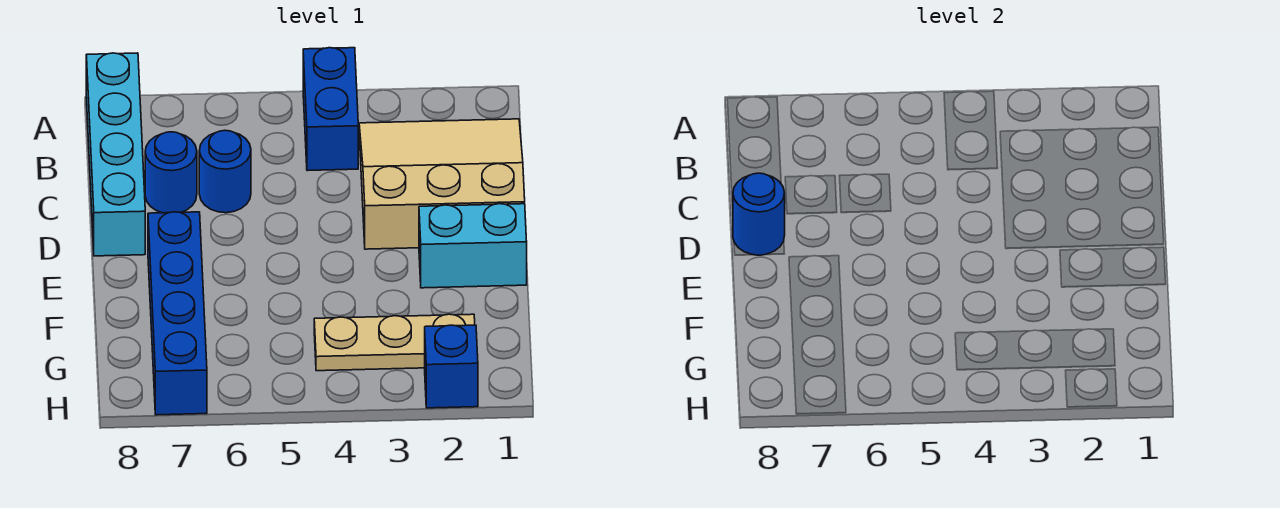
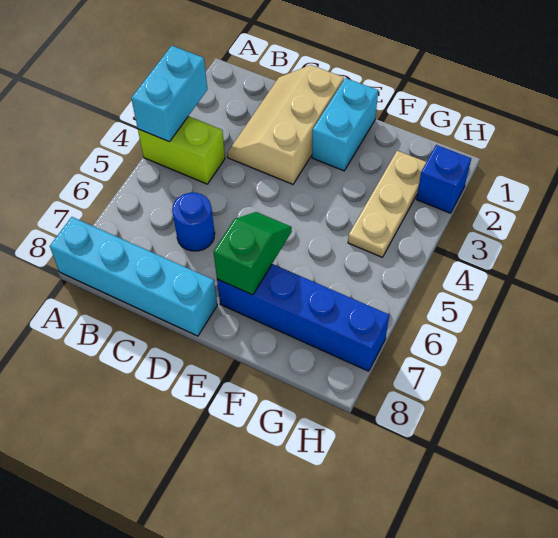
none -> cyan 1x2 brick [131,46,208,142]
blue 1x2 brick [303,48,358,171] -> lime 1x2 brick [138,116,225,184]
tan 3x3 slope [359,119,525,249] -> tan 2x3 slope [227,65,344,184]
blue 1x1 round brick [145,132,197,213] -> none
blue 1x1 round brick [733,173,785,255] -> none
none -> green 1x2 slope [214,212,292,295]

